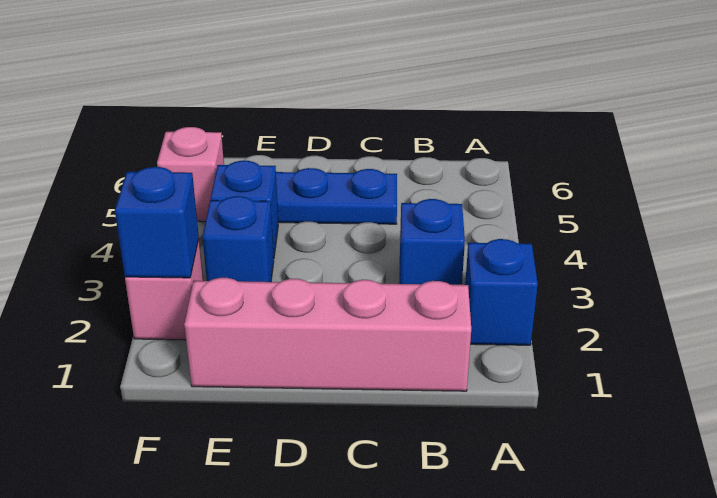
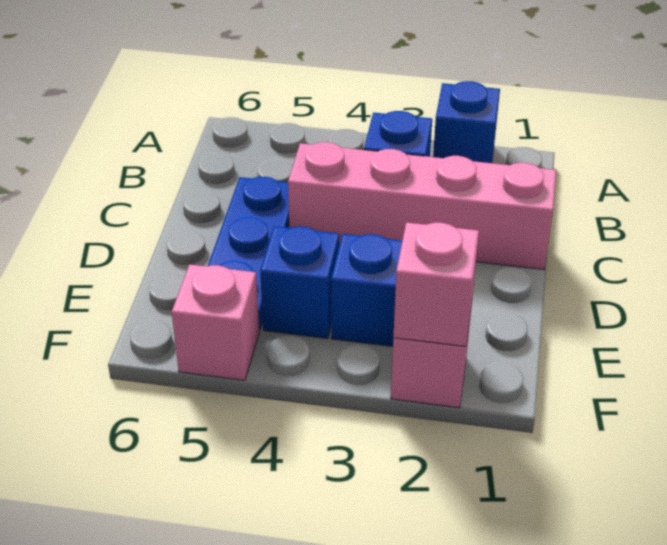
pink 1x4 brick [184,278,471,391] -> pink 1x4 brick turned to [288,142,556,270]
blue 1x1 brick [115,167,199,278] -> pink 1x1 brick [393,222,479,347]

